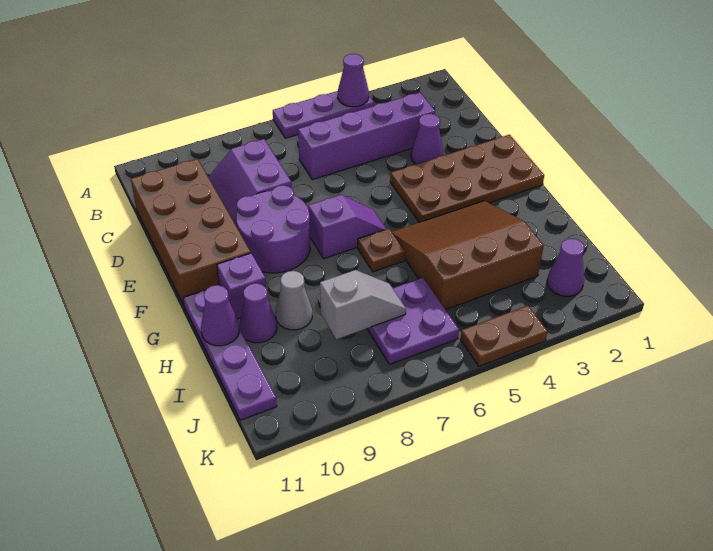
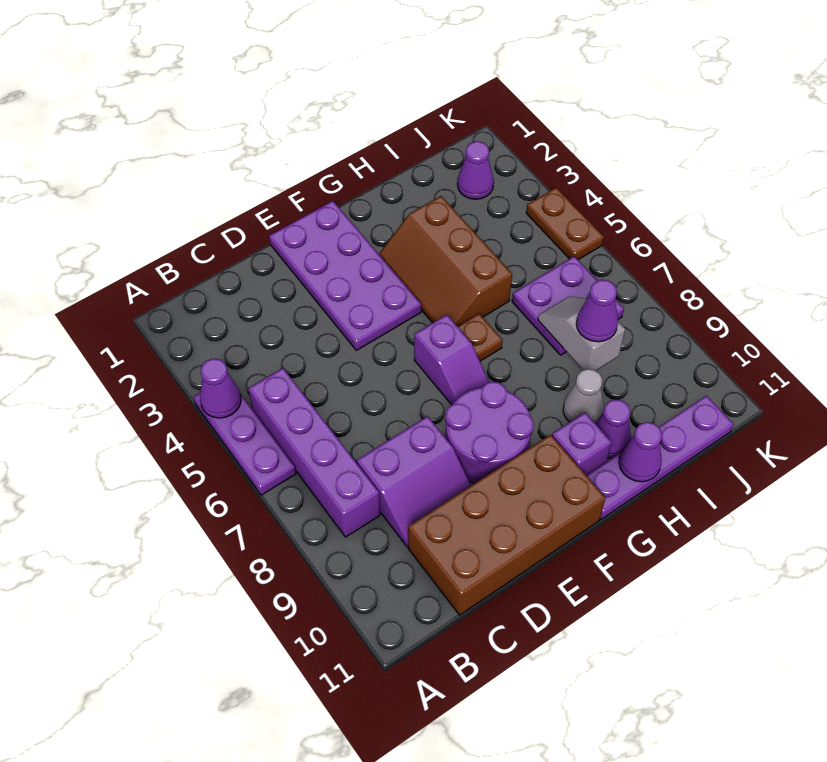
purple 1x4 brick [298,92,435,180] -> purple 1x4 brick moved to [248,368,380,537]
purple 1x1 cone [411,114,443,164] -> purple 1x1 cone moved to [576,280,618,342]
brown 2x4 plate [390,135,544,222] -> purple 2x4 plate [269,201,421,350]
purple 1x2 slope [308,195,386,259] -> purple 1x2 slope turned to [414,315,489,405]
brown 3x3 slope [392,201,544,310] -> brown 2x3 slope [379,196,512,326]

